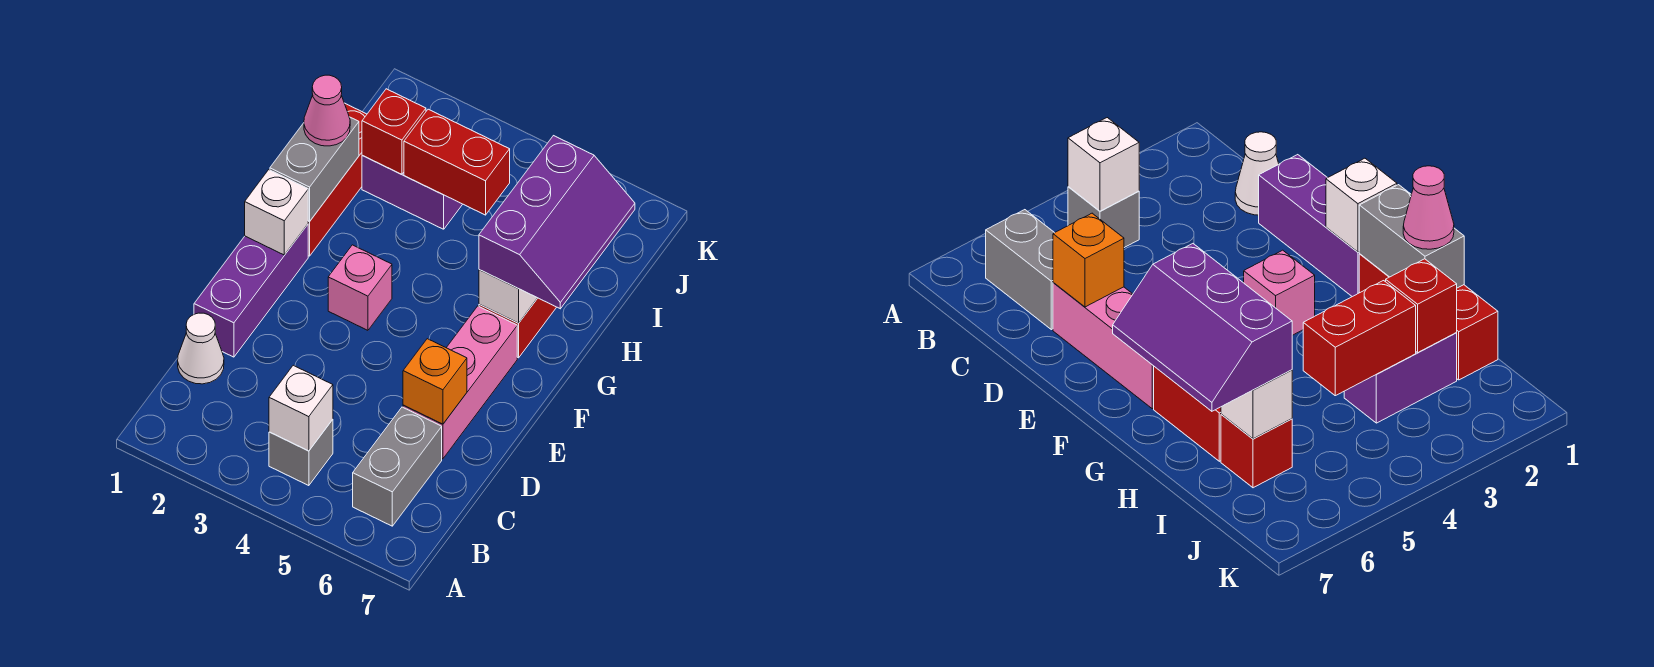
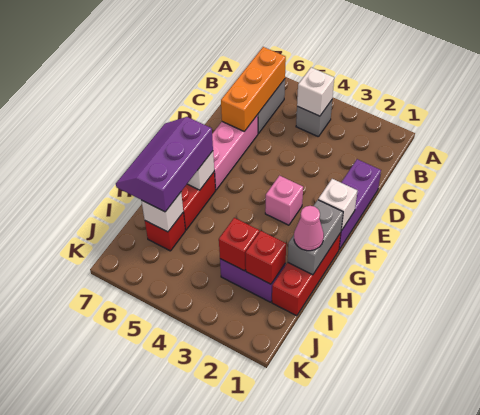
white 1x1 cone [178,313,224,384] -> none
orange 1x1 brick [403,339,467,424] -> orange 1x3 brick [221,47,286,131]
red 1x2 brick [404,109,510,215] -> red 1x1 brick [219,218,259,271]

